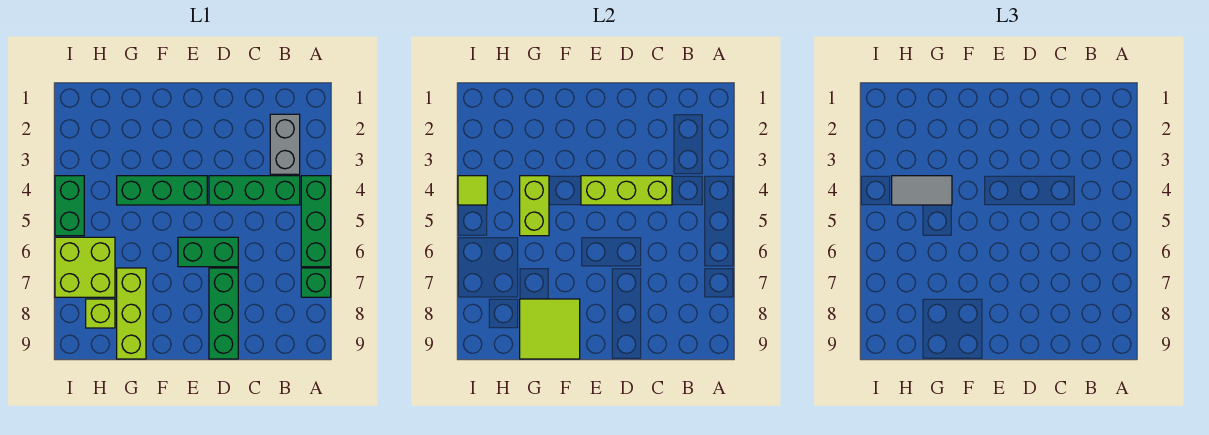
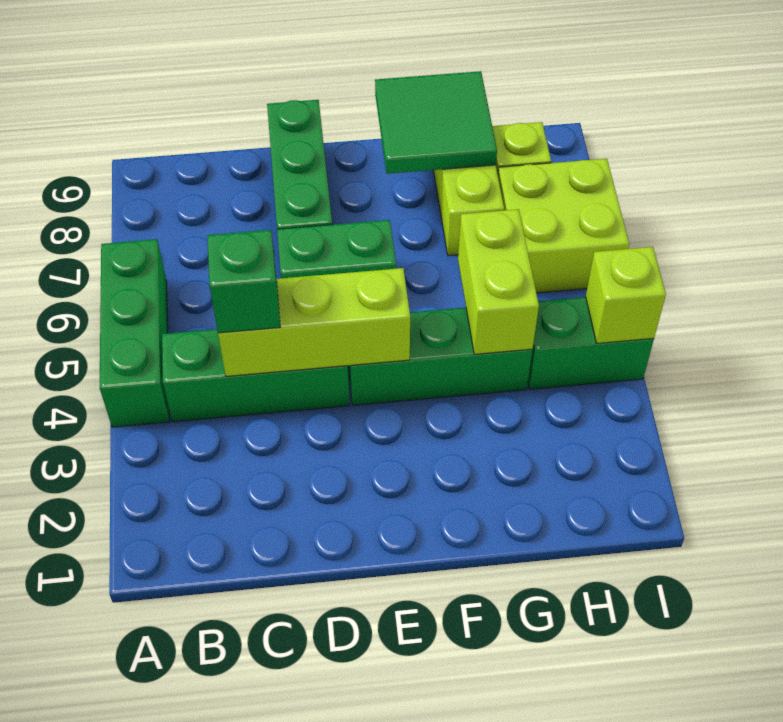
green 1x1 brick [301,268,331,297] -> green 1x1 brick moved to [207,230,280,333]
grey 1x2 brick [270,114,300,174] -> none
lime 2x2 tile [520,299,580,359] -> green 2x2 tile [375,71,497,174]
grey 1x2 tile [892,176,952,205] -> none
green 1x2 brick [55,176,84,236] -> green 1x2 brick turned to [528,297,654,389]
lime 1x1 tile [458,176,487,205] -> lime 1x1 brick [586,247,666,343]

